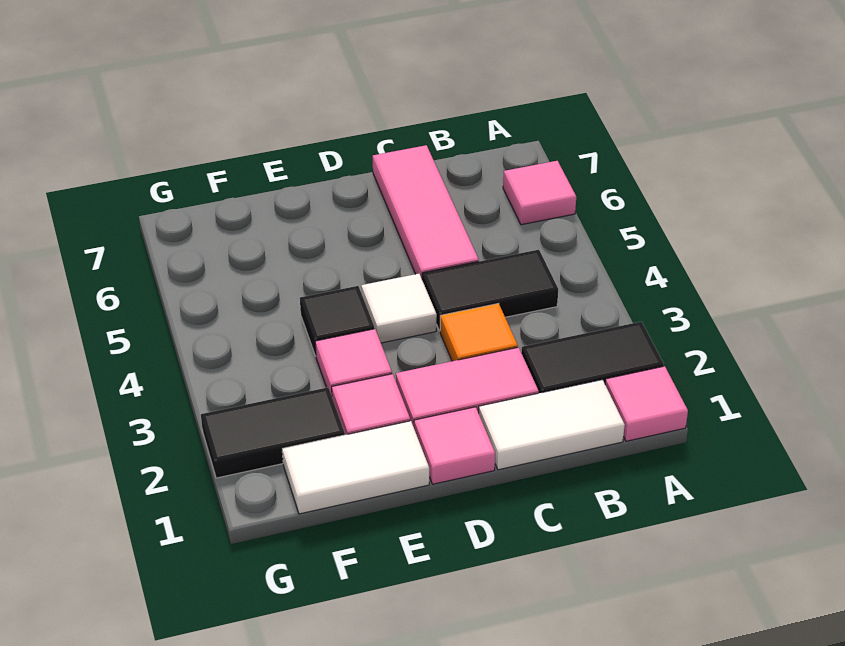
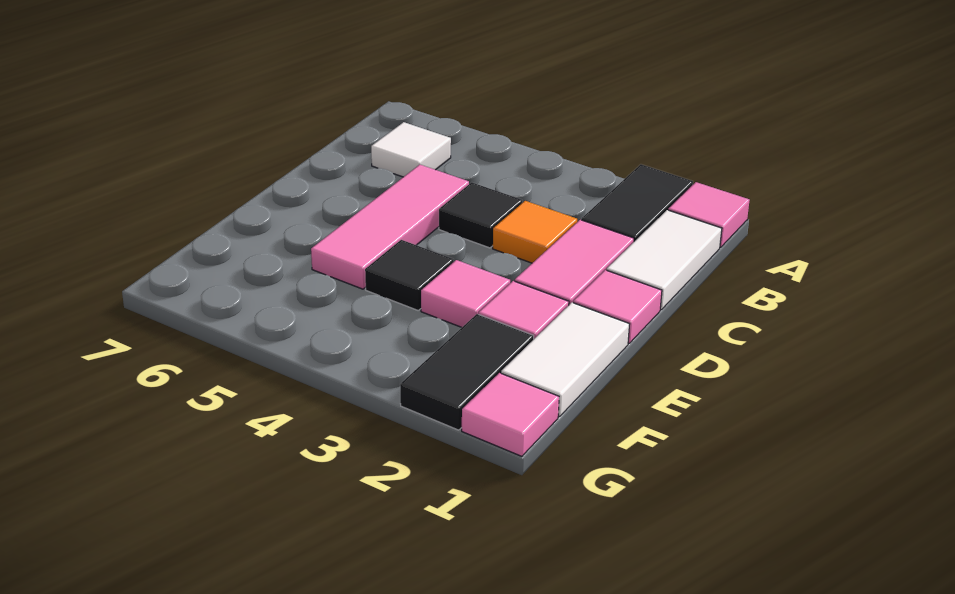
pink 1x1 tile [503,161,576,225] -> pink 1x1 tile moved to [462,373,559,456]
black 1x2 tile [422,250,558,331] -> black 1x1 tile [439,182,522,248]
pink 1x3 tile [373,145,479,278] -> pink 1x3 tile turned to [311,165,469,289]
white 1x1 tile [361,274,437,343] -> white 1x1 tile moved to [371,122,451,177]

